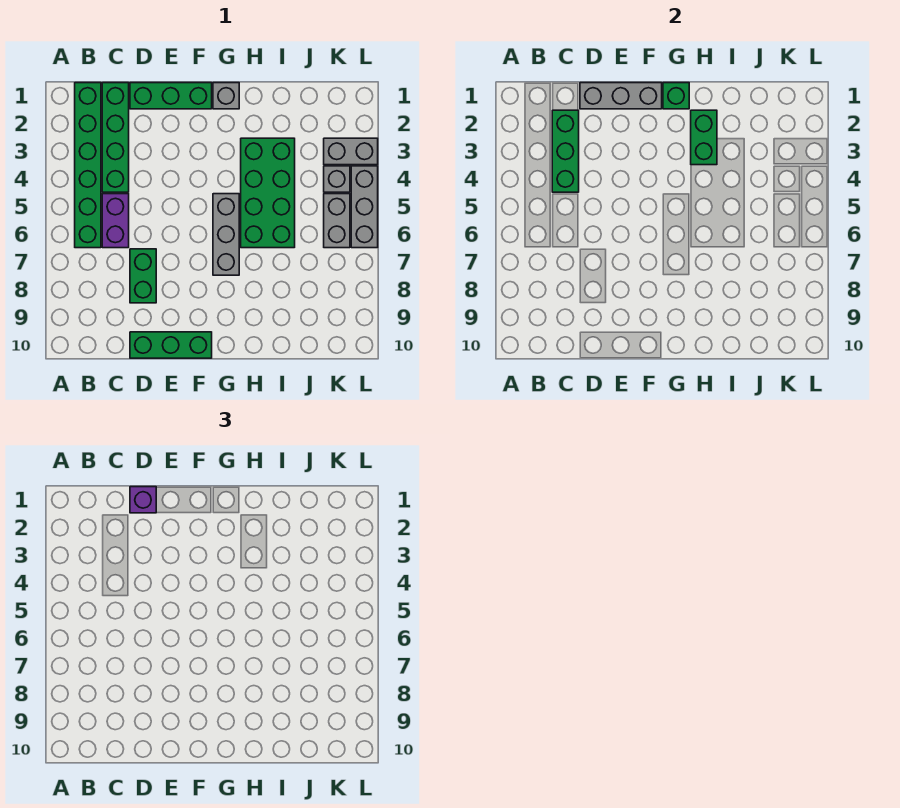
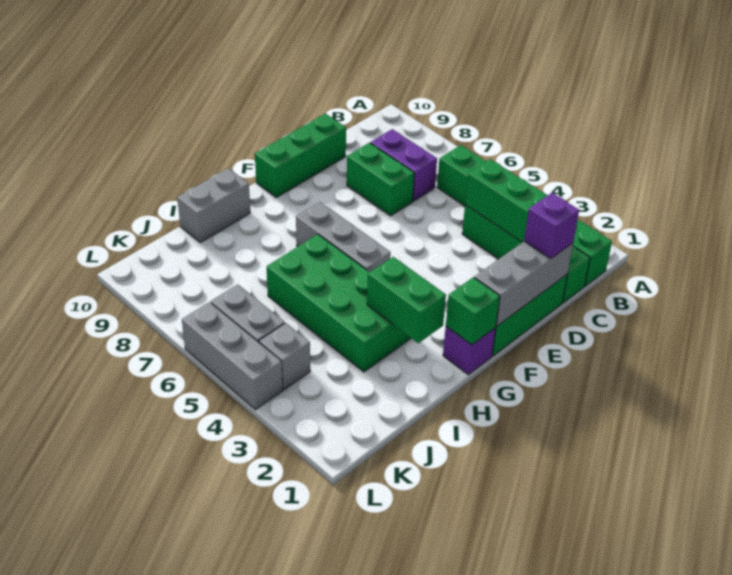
purple 1x2 brick [102,194,129,248] -> purple 1x2 brick moved to [370,129,437,201]
grey 1x1 brick [213,83,239,109] -> purple 1x1 brick [443,326,496,375]
grey 1x2 brick [324,138,378,165] -> grey 1x2 brick moved to [177,168,250,242]

